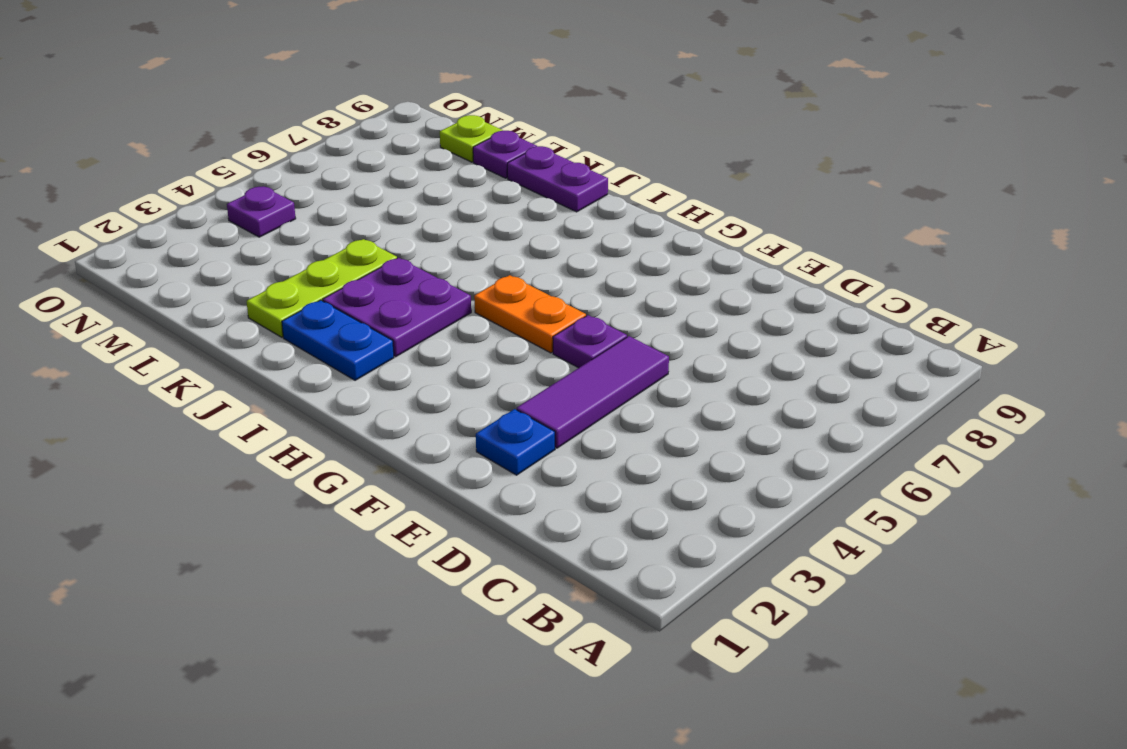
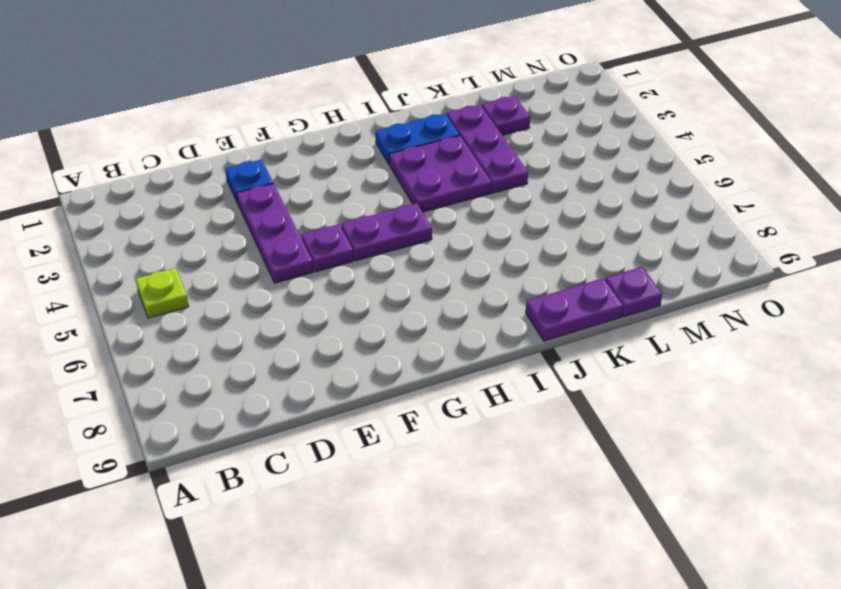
purple 1x3 tile [517,336,669,448] -> purple 1x3 plate [237,184,313,283]
orange 1x2 plate [474,275,586,353] -> purple 1x2 plate [341,203,432,261]
lime 1x3 plate [247,239,397,337] -> purple 1x3 plate [447,105,528,193]
lime 1x1 plate [440,115,502,162] -> lime 1x1 plate moved to [136,268,189,318]
purple 1x1 plate [227,187,296,237] -> purple 1x1 plate moved to [482,96,530,135]

